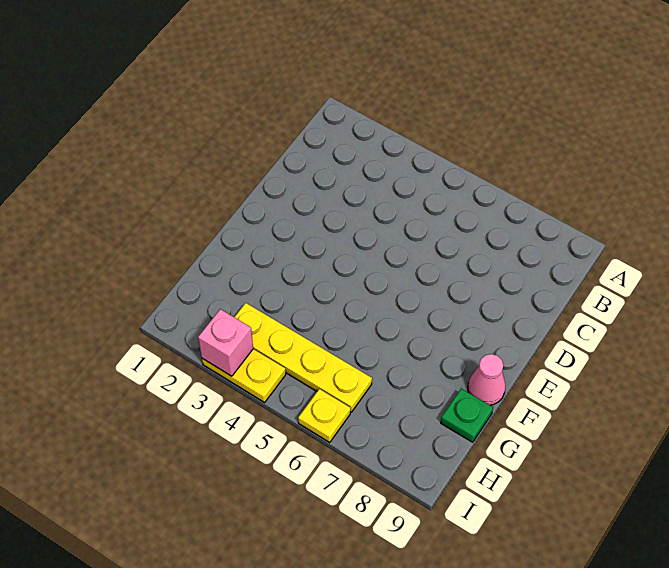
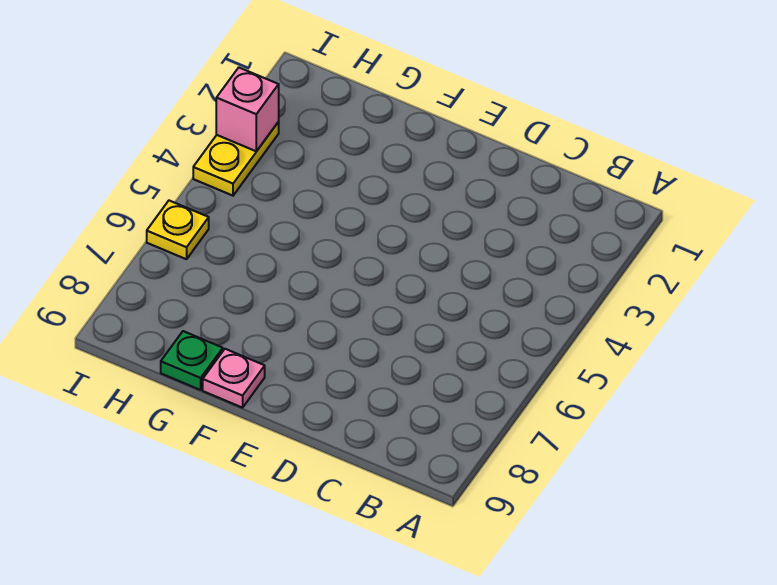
pink 1x1 cone [468,354,505,405] -> pink 1x1 plate [203,349,265,408]
yellow 1x4 plate [235,303,372,412] -> none

